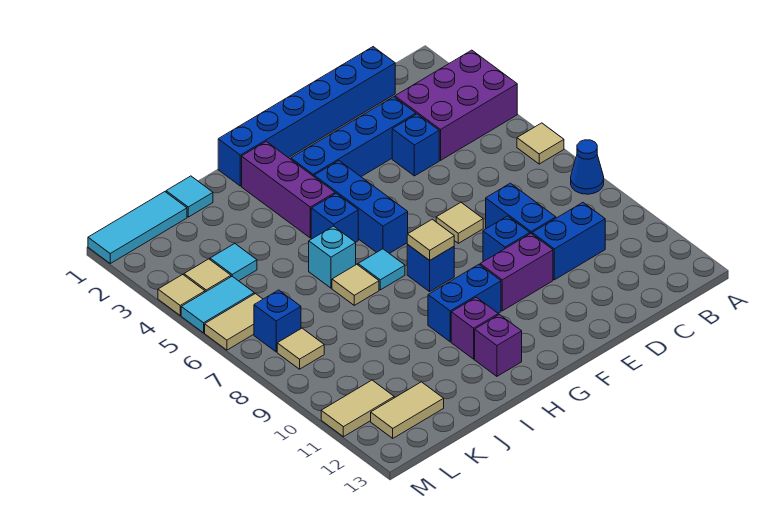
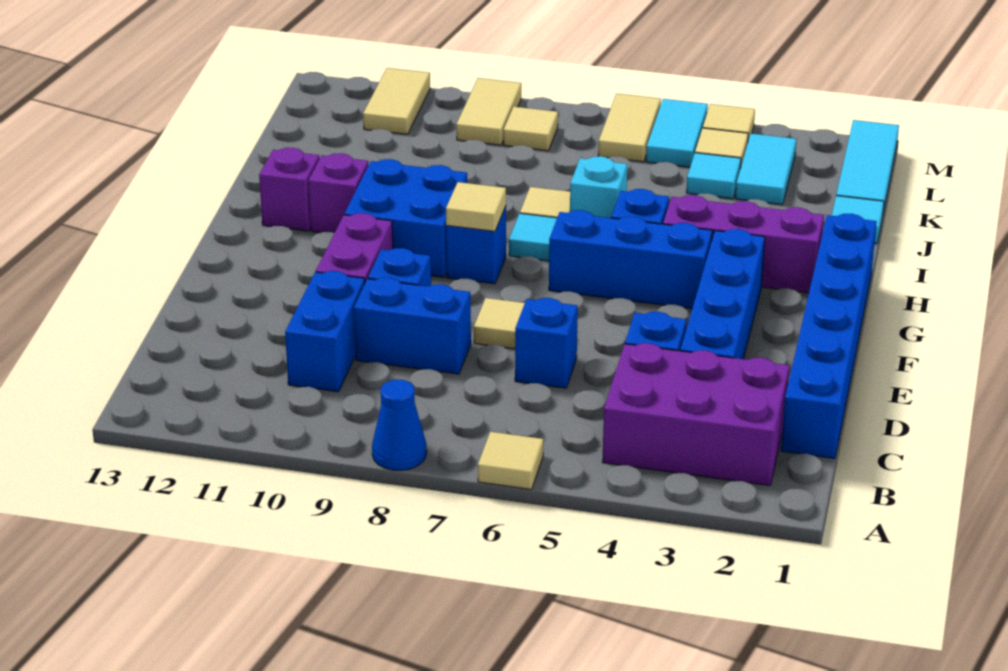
purple 2x3 brick [395,50,517,160] -> purple 2x3 brick turned to [603,343,790,486]
blue 1x2 brick [428,265,501,342] -> blue 2x2 brick [344,159,467,277]
none -> cyan 1x2 tile [736,134,797,205]
tan 1x2 tile [371,382,444,438] -> tan 1x2 tile moved to [456,78,521,145]
blue 1x1 brick [254,290,301,352] -> blue 1x1 brick moved to [515,298,578,388]

